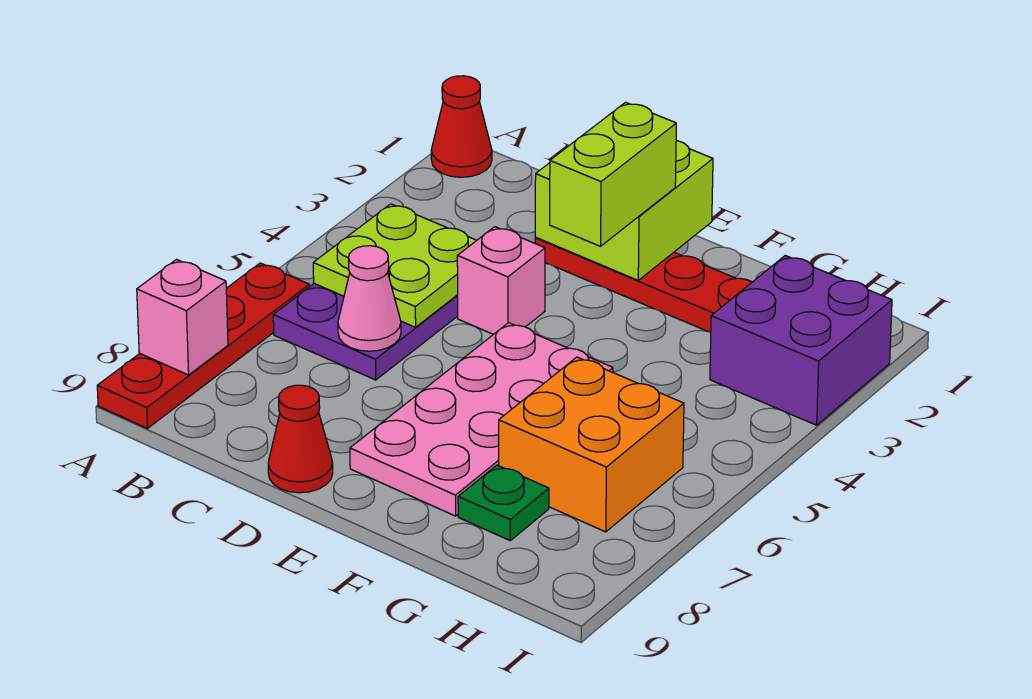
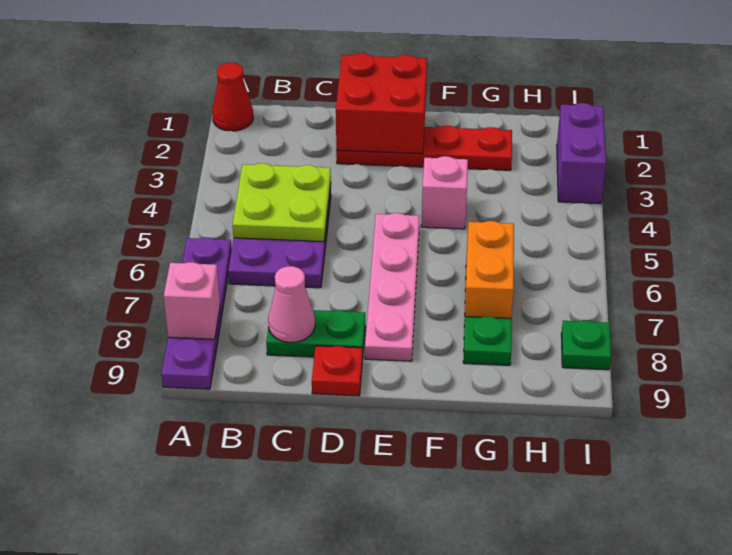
red 1x4 plate [97,263,309,428] -> purple 1x4 plate [161,237,232,389]
pink 1x1 cone [338,246,401,351] -> pink 1x1 cone moved to [268,266,315,343]
none -> green 1x2 plate [266,310,365,357]
lime 2x2 brick [535,141,713,280] -> red 2x2 brick [336,53,427,154]
pink 1x1 brick [457,227,545,335] -> pink 1x1 brick moved to [421,156,468,229]
red 1x1 cone [268,385,333,493] -> red 1x1 plate [312,346,363,396]
lime 1x2 brick [550,102,676,246] -> none
pink 2x4 plate [350,323,613,516] -> pink 1x4 plate [365,213,419,361]
orange 2x2 brick [499,357,684,532] -> orange 1x2 brick [464,221,514,326]
purple 2x2 brick [710,256,892,425] -> purple 1x2 brick [557,103,606,204]
none -> green 1x1 plate [561,321,611,370]

